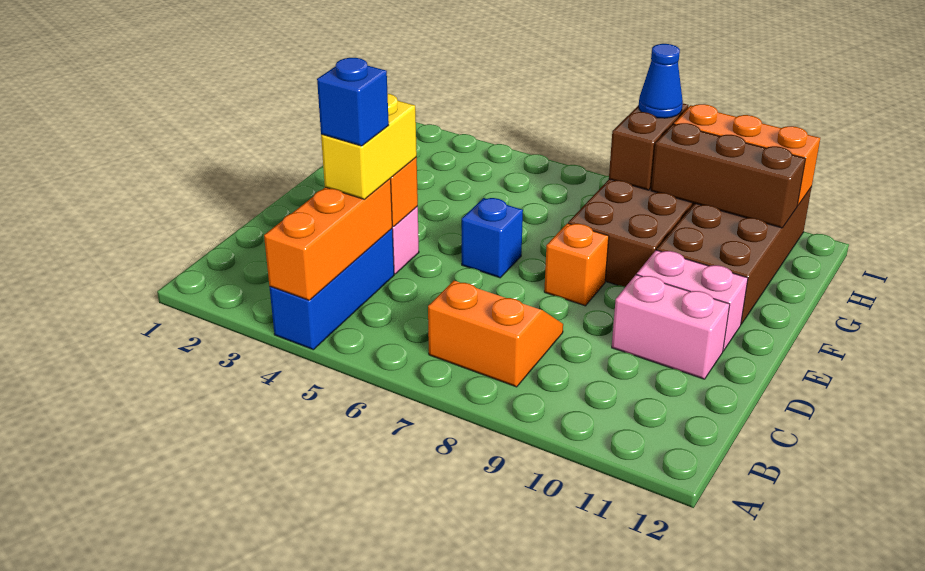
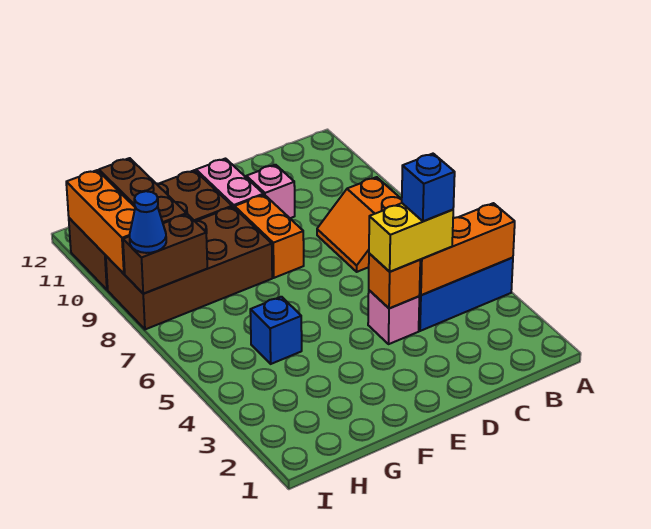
pink 1x2 brick [612,275,730,379] -> pink 1x1 brick [246,165,295,218]
blue 1x1 brick [462,198,523,278] -> blue 1x1 brick moved to [250,297,302,364]
orange 1x1 brick [544,223,609,306] -> orange 1x2 brick [235,195,304,278]

